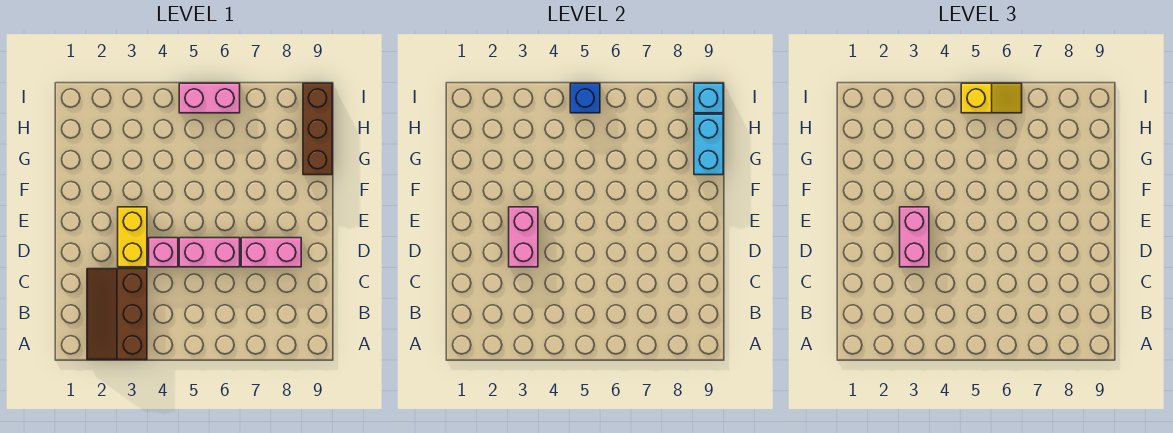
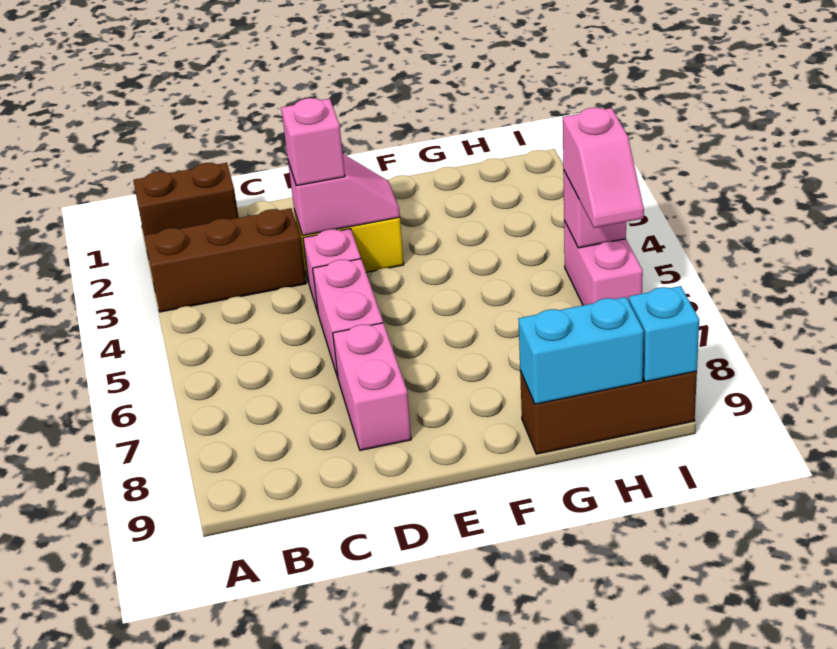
none -> brown 1x2 brick [133,163,239,237]
pink 1x2 brick [509,207,538,267] -> pink 1x2 slope [288,154,400,235]
pink 1x2 brick [900,207,929,267] -> pink 1x1 brick [281,98,345,186]
blue 1x1 brick [570,83,600,113] -> pink 1x1 brick [563,170,626,248]
yellow 1x2 slope [961,83,1022,113] -> pink 1x2 slope [563,108,644,228]

